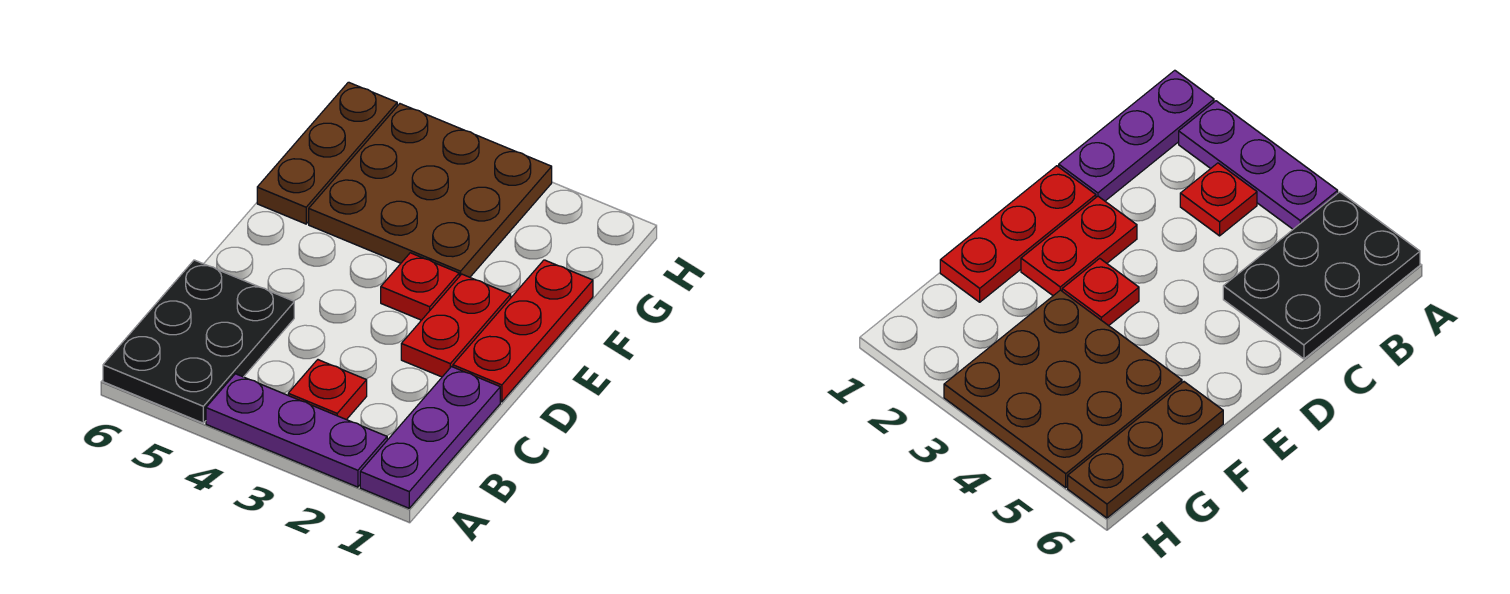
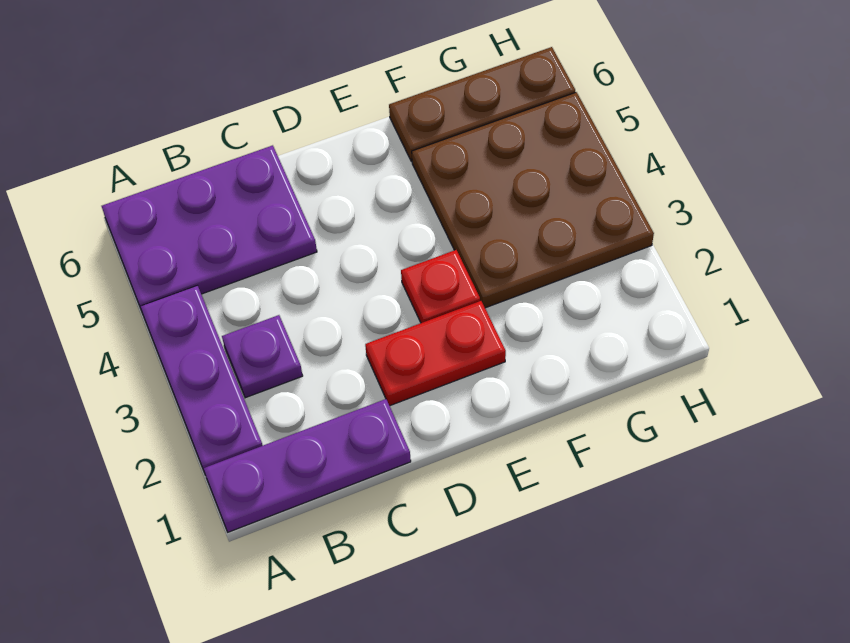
black 2x3 plate [103,260,294,423] -> purple 2x3 plate [102,145,317,311]
red 1x1 plate [288,360,367,420] -> purple 1x1 plate [222,315,303,398]
red 1x3 plate [453,260,593,402] -> none

